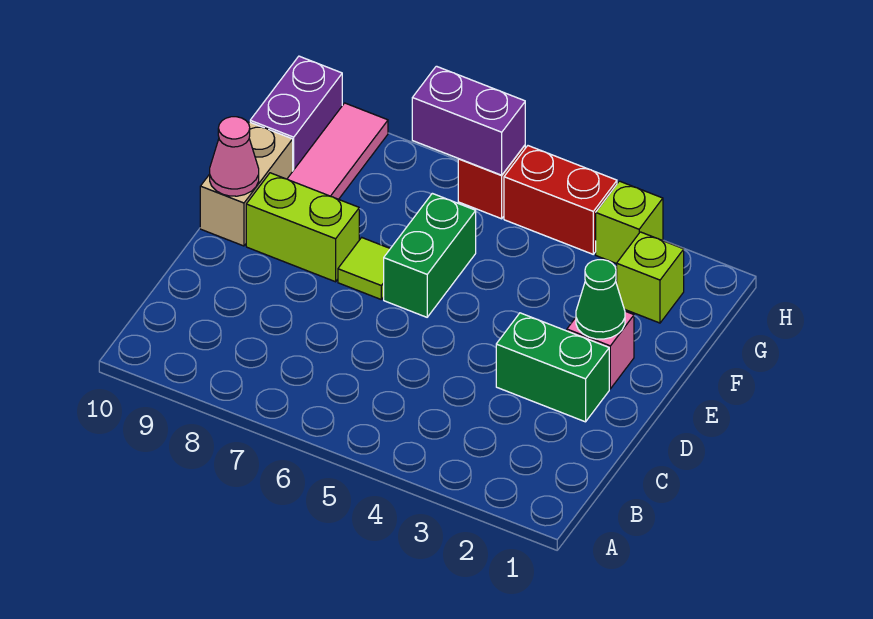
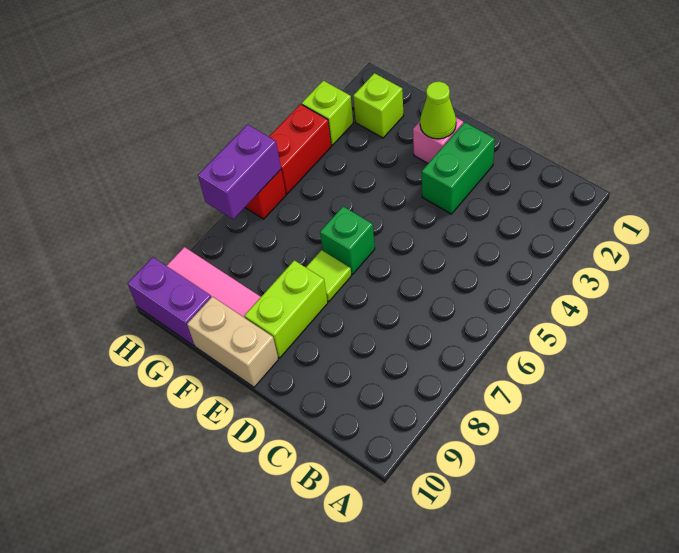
green 1x1 cone [576,260,625,339] -> lime 1x1 cone [420,82,456,139]
green 1x2 brick [384,193,476,317] -> green 1x1 brick [320,207,375,274]
pink 1x1 cone [210,117,259,196] -> none

